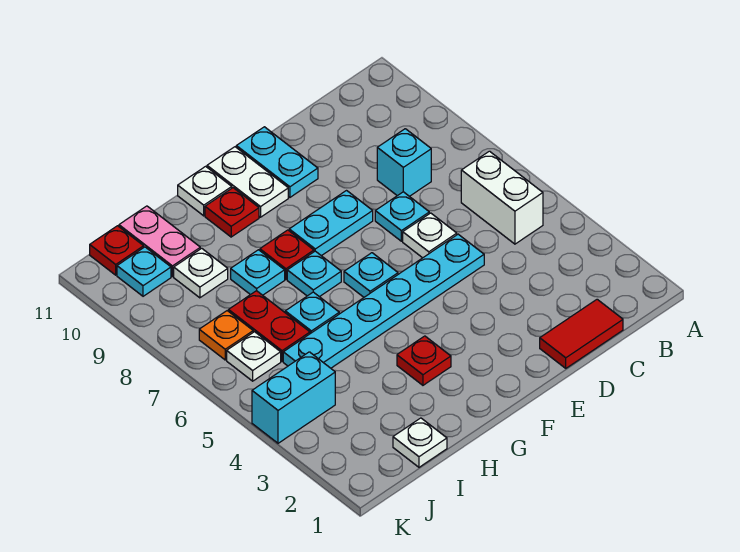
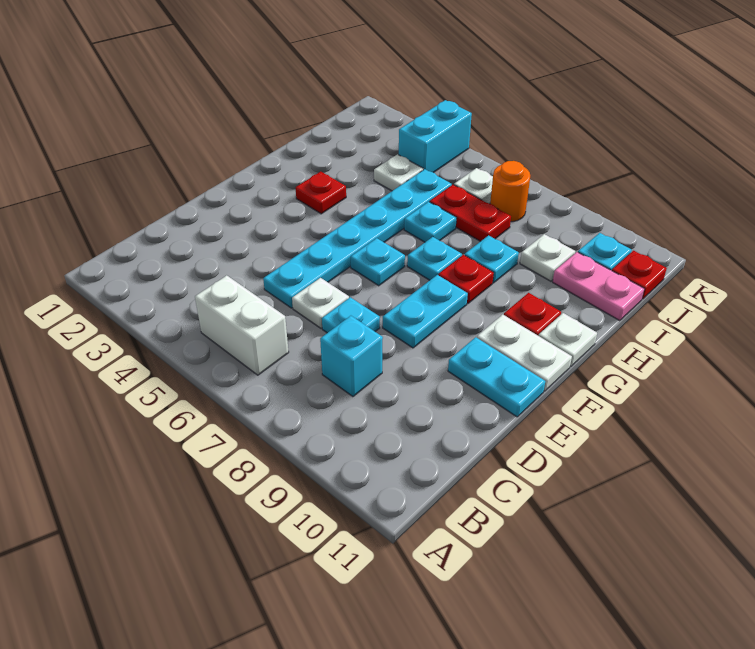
red 1x2 tile [540,299,623,368] -> none
white 1x1 plate [393,418,447,467] -> white 1x1 plate moved to [374,154,423,191]
orange 1x1 plate [199,311,253,360] -> orange 1x1 round brick [490,161,530,222]

